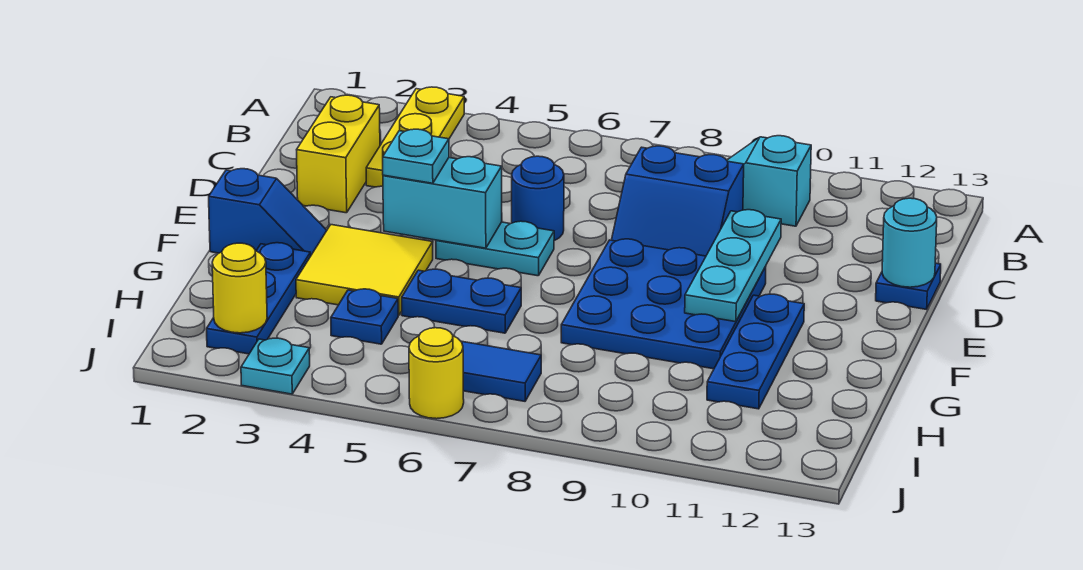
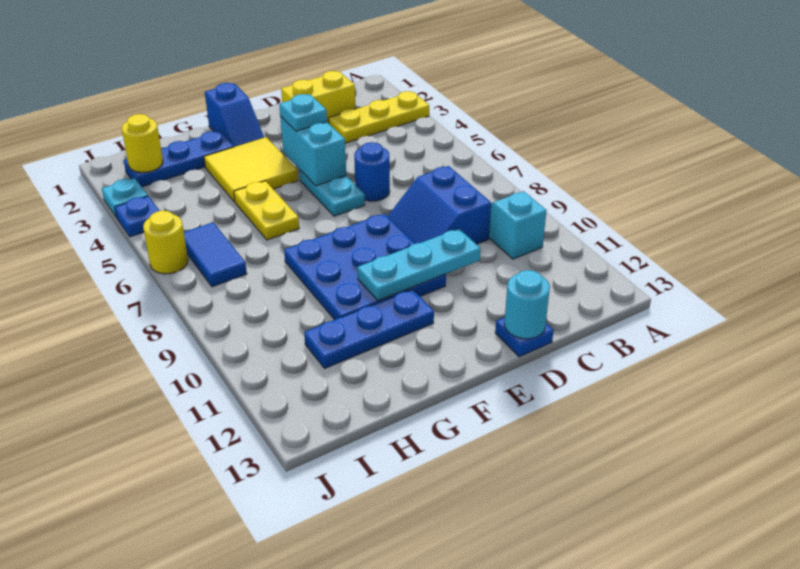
blue 1x2 plate [402,269,521,333] -> yellow 1x2 plate [234,181,299,240]
blue 1x1 plate [331,289,398,344] -> blue 1x1 plate moved to [115,196,159,237]

